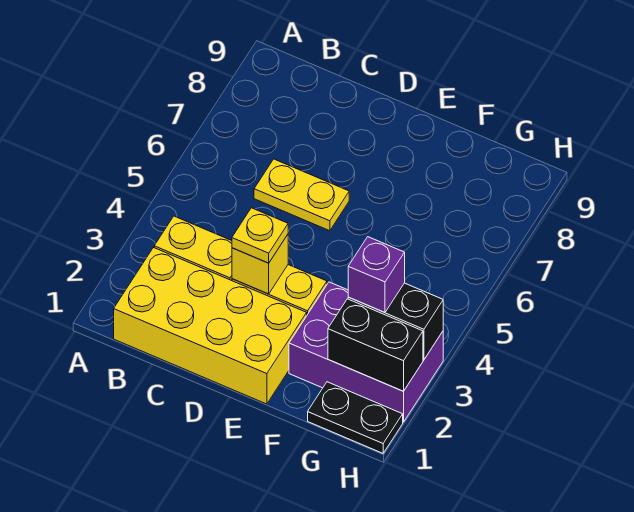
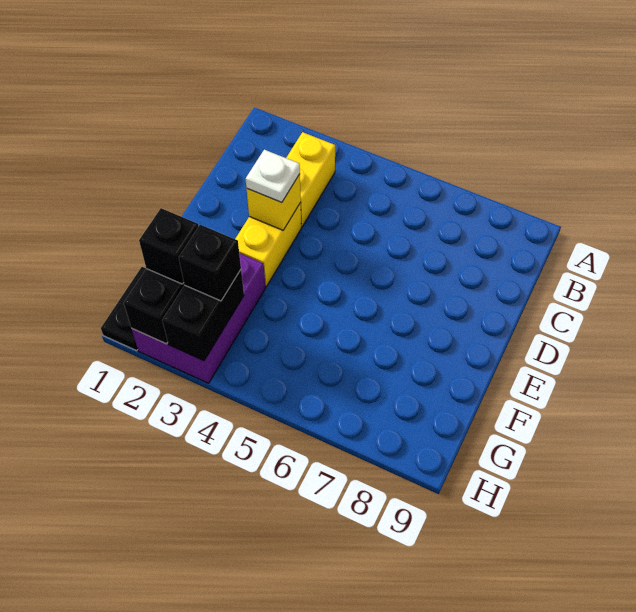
yellow 2x4 brick [114,248,307,404] -> none
yellow 1x2 plate [254,159,349,231] -> none
yellow 1x1 plate [232,208,288,263] -> white 1x1 plate [246,150,300,203]
none -> black 1x1 brick [139,208,199,284]
purple 1x1 brick [348,237,405,313] -> black 1x1 brick [179,225,241,301]

